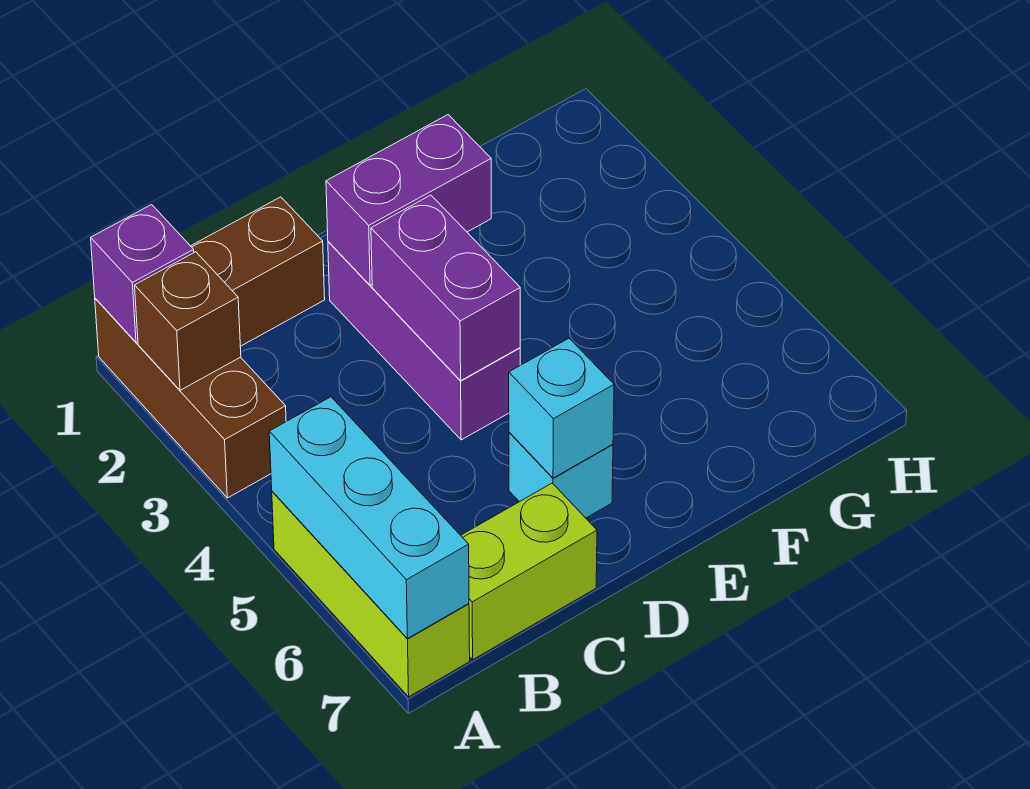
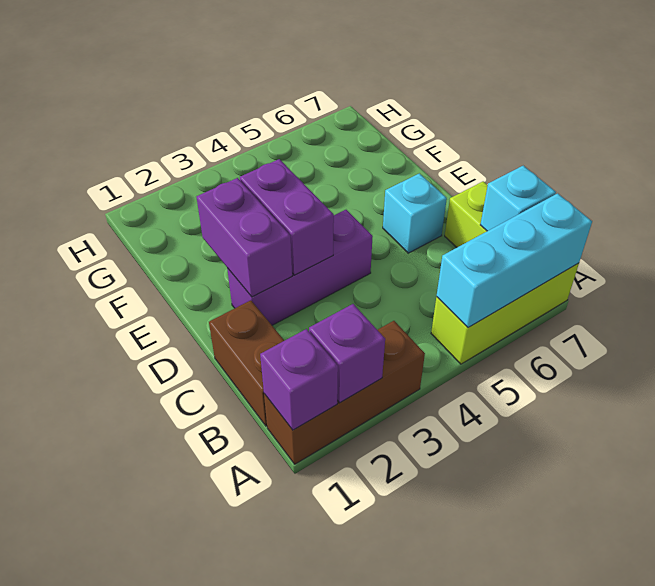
brown 1x1 brick [135,252,241,390] -> purple 1x1 brick [309,304,385,403]
purple 1x2 brick [371,195,520,380] -> purple 1x2 brick turned to [240,159,334,275]
cyan 1x1 brick [509,338,614,478] -> cyan 1x1 brick moved to [480,166,556,231]

